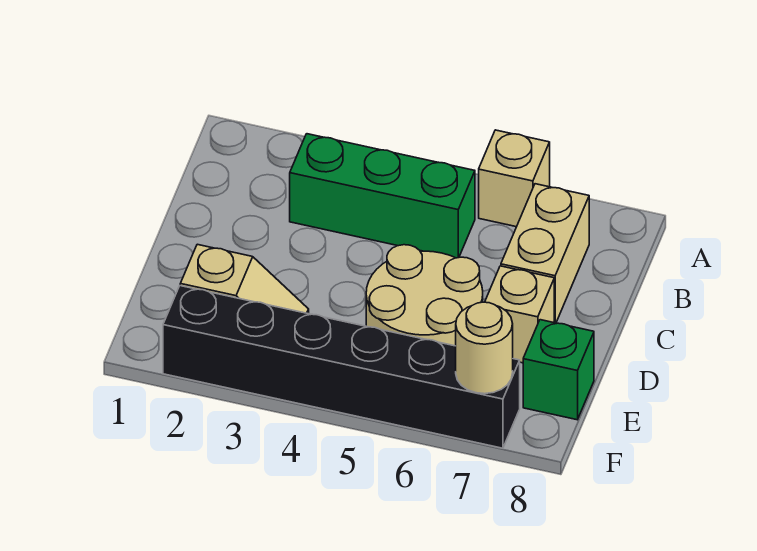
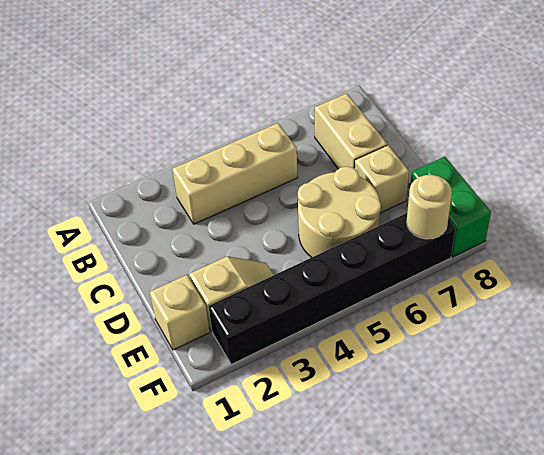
tan 1x1 brick [479,130,550,227] -> tan 1x1 brick moved to [150,275,210,350]
green 1x3 brick [290,134,475,258] -> tan 1x3 brick [172,123,298,224]
green 1x1 brick [523,320,594,420] -> green 1x2 brick [411,157,491,257]

